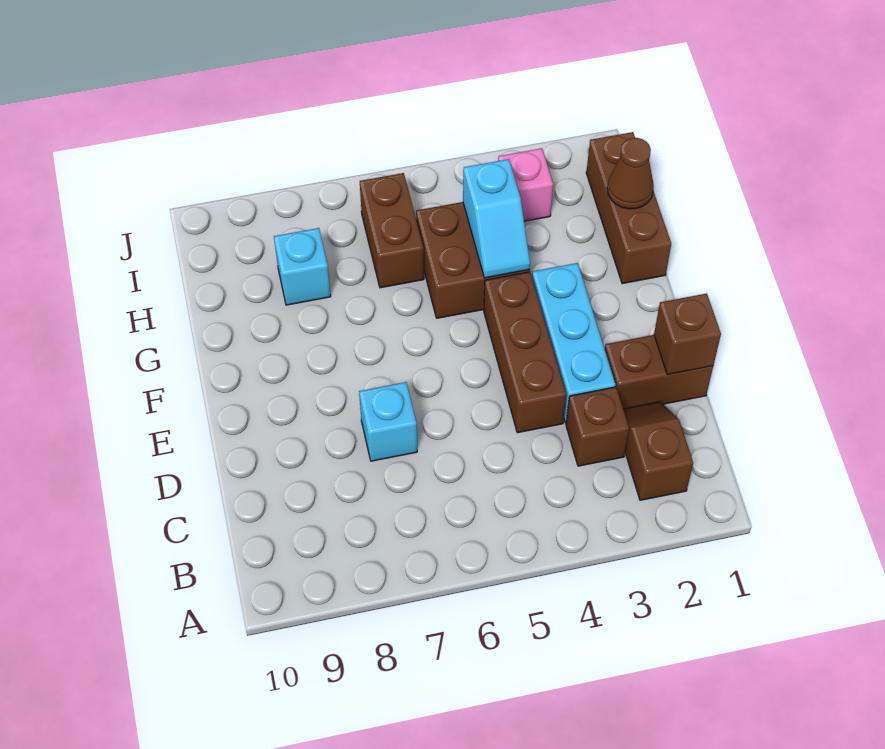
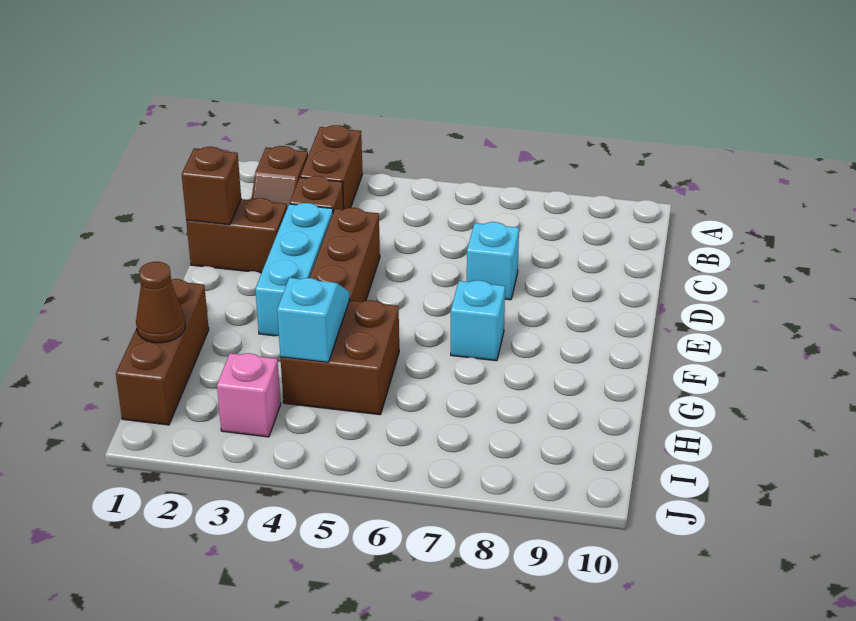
brown 1x2 brick [360,173,424,288] -> brown 1x2 brick moved to [300,125,363,209]
cyan 1x1 brick [274,228,331,305] -> cyan 1x1 brick moved to [451,280,505,361]

